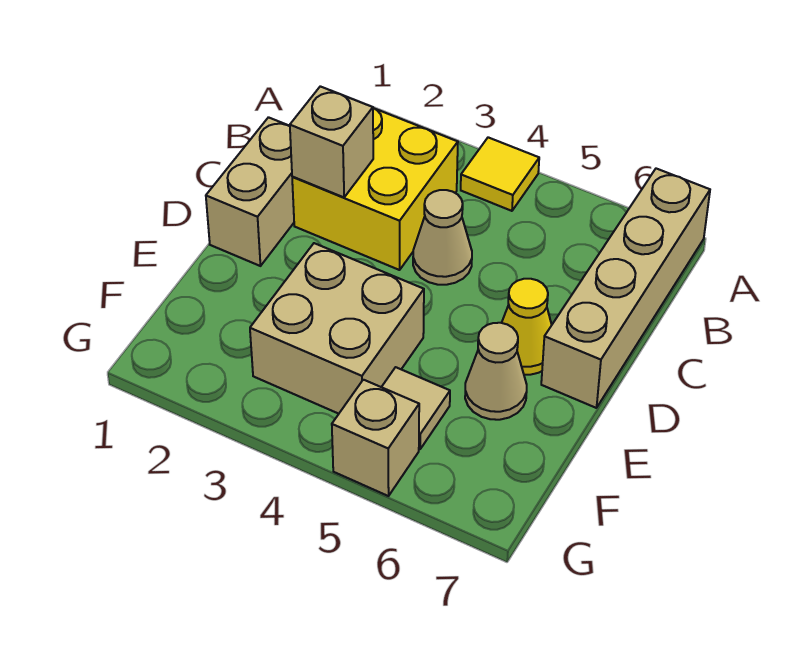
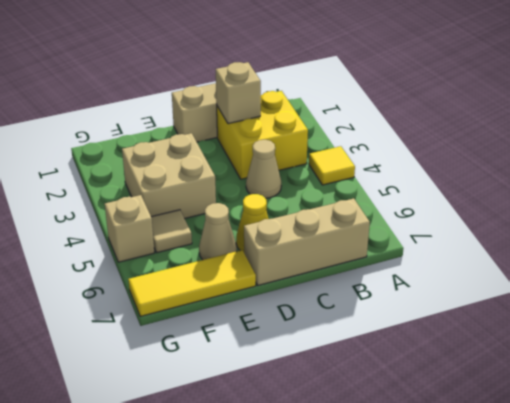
tan 1x4 brick [541,169,710,408] -> tan 1x3 brick [244,198,370,285]
none -> yellow 1x3 tile [128,250,256,316]

